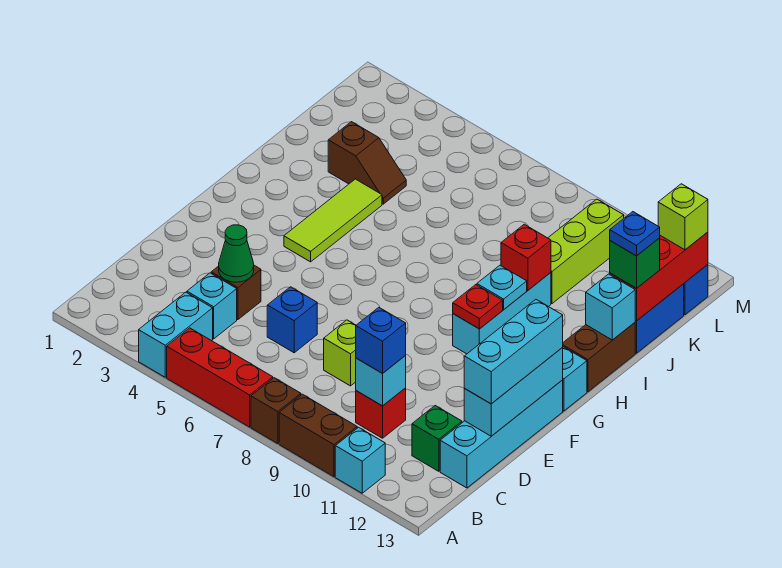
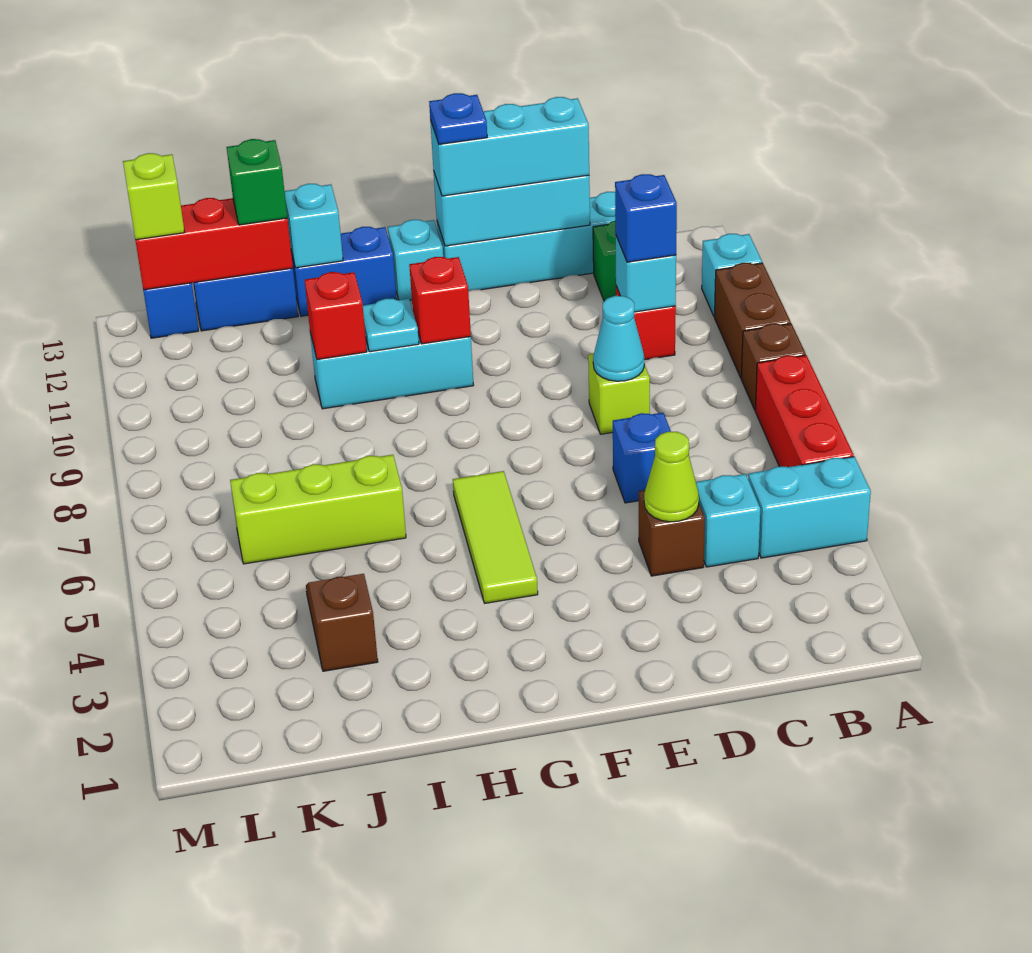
green 1x1 cone [219,225,254,282] -> lime 1x1 cone [644,432,699,522]
none -> cyan 1x1 cone [593,296,644,381]
lime 1x3 tile [284,179,382,262] -> lime 1x3 tile turned to [453,471,538,603]
red 1x1 plate [453,285,503,329] -> red 1x1 brick [409,257,471,344]
brown 1x2 brick [563,323,635,392] -> blue 1x2 brick [291,227,397,316]
lime 1x3 brick [548,199,624,303] -> lime 1x3 brick moved to [230,455,406,564]
blue 1x1 plate [610,212,660,256] -> blue 1x1 plate moved to [429,93,487,144]

